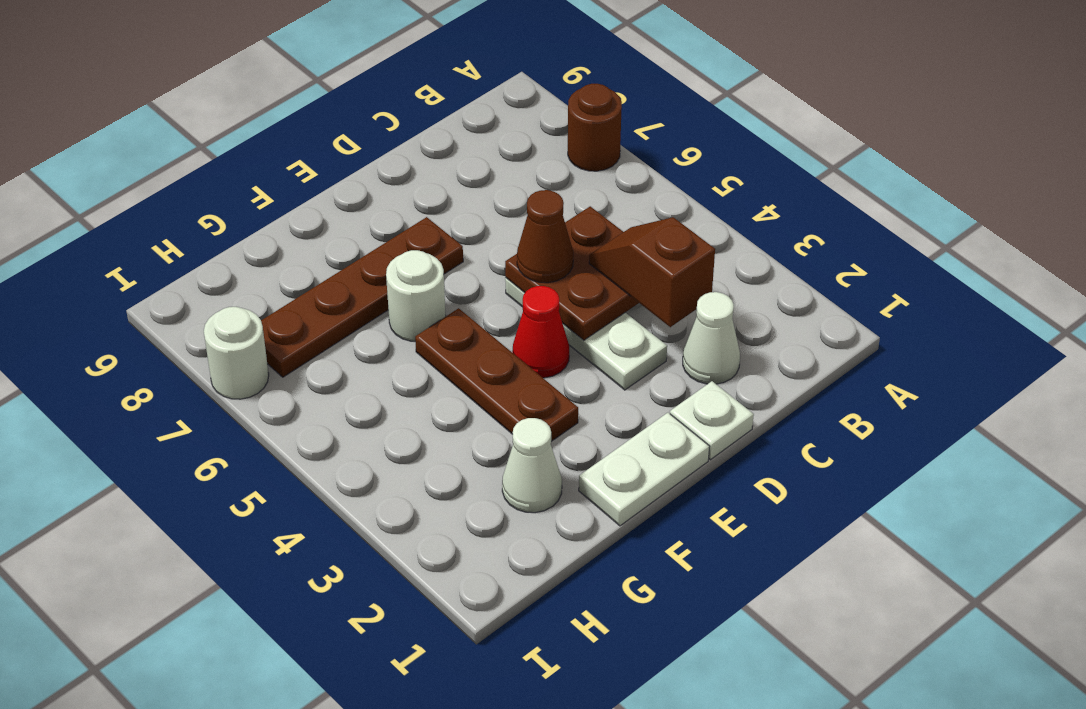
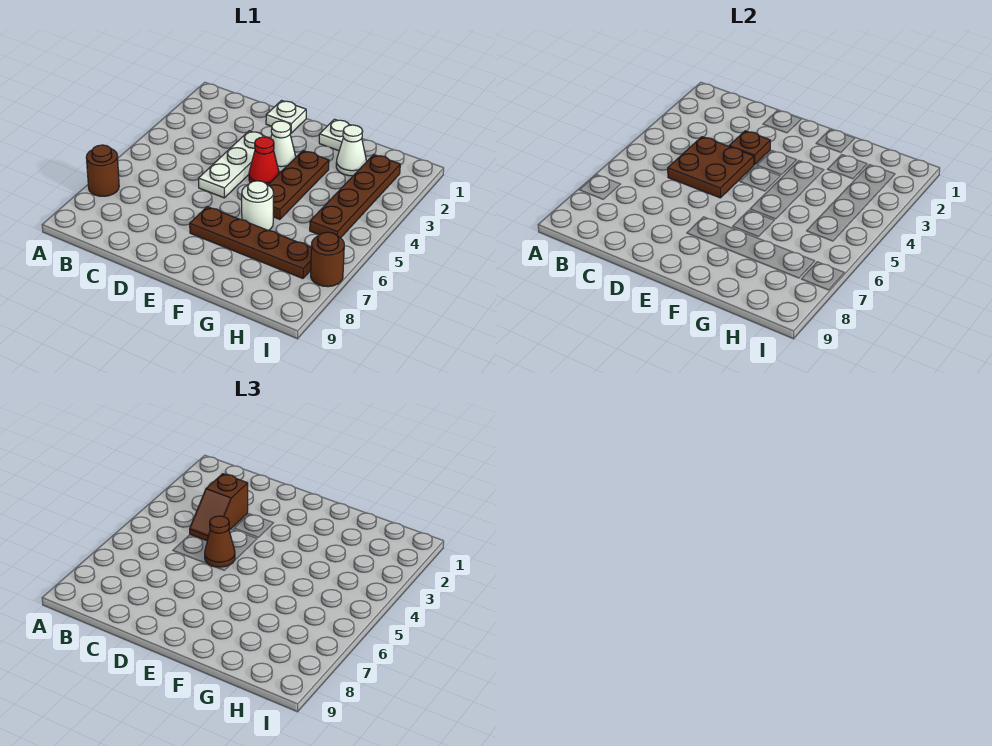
white 1x1 cone [683,292,740,384] -> white 1x1 cone moved to [271,121,296,172]
none -> brown 1x1 plate [729,131,770,165]
white 1x2 plate [579,413,710,526] -> white 1x1 plate [319,119,349,151]
none -> brown 1x4 plate [310,155,400,238]
white 1x1 round brick [204,307,269,399] -> brown 1x1 round brick [311,232,344,287]

